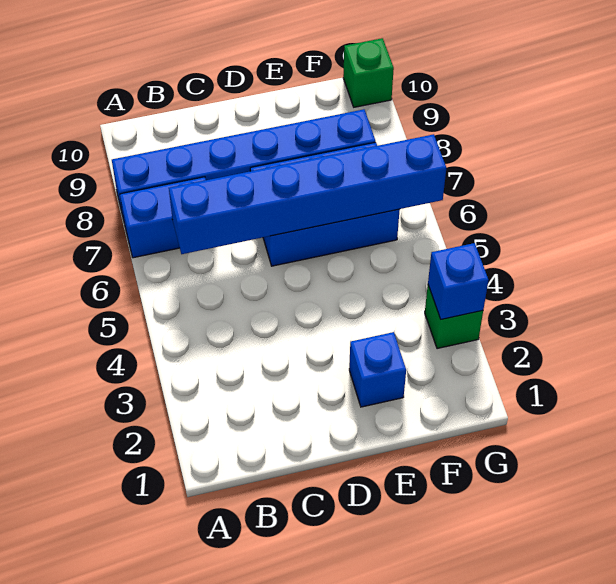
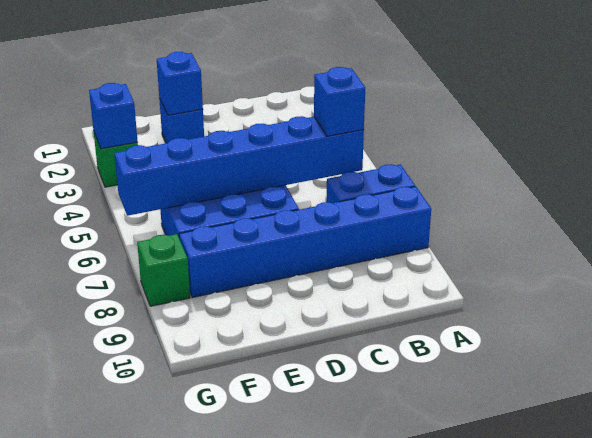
none -> blue 1x1 brick [314,67,365,136]
none -> blue 1x1 brick [157,52,203,115]
green 1x1 brick [343,38,394,107] -> green 1x1 brick moved to [137,234,190,306]

